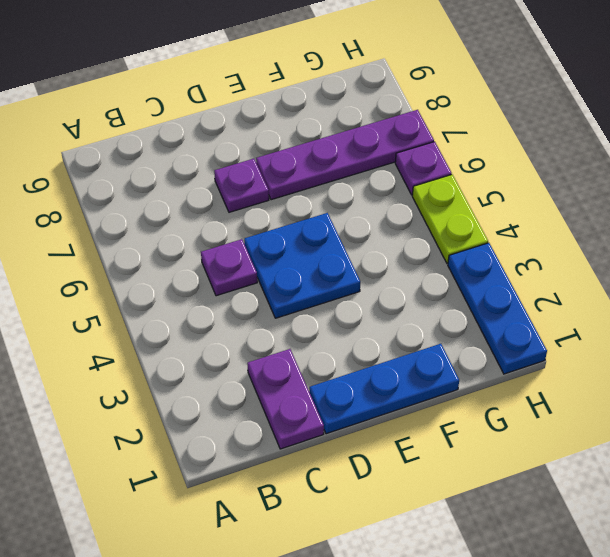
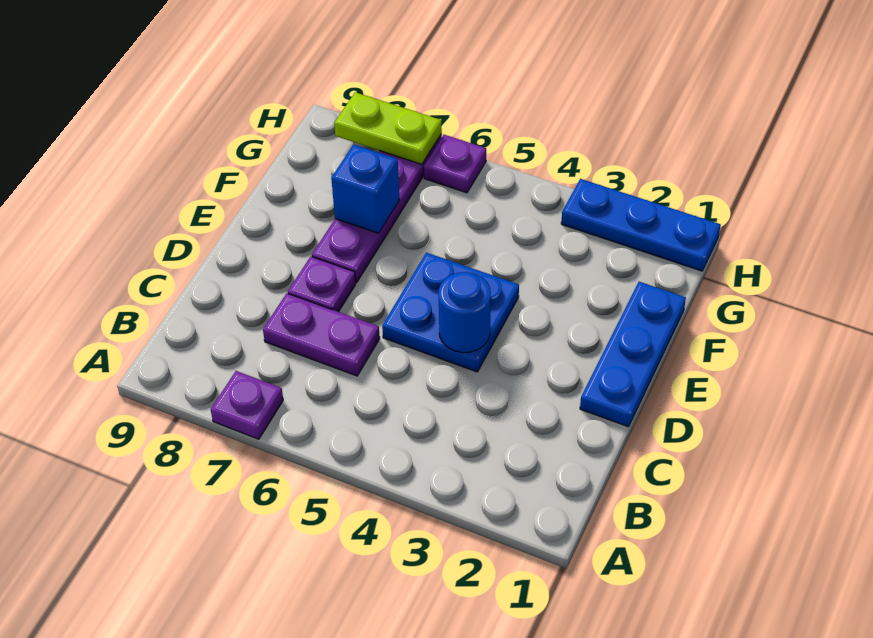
purple 1x2 plate [247,349,324,449] -> purple 1x2 plate moved to [263,293,380,376]
purple 1x1 plate [201,239,257,296] -> purple 1x1 plate moved to [211,371,283,439]
none -> blue 1x1 round brick [439,272,491,353]
none -> blue 1x1 brick [331,144,399,233]
lime 1x2 plate [412,175,488,264] -> lime 1x2 plate moved to [334,92,442,164]

